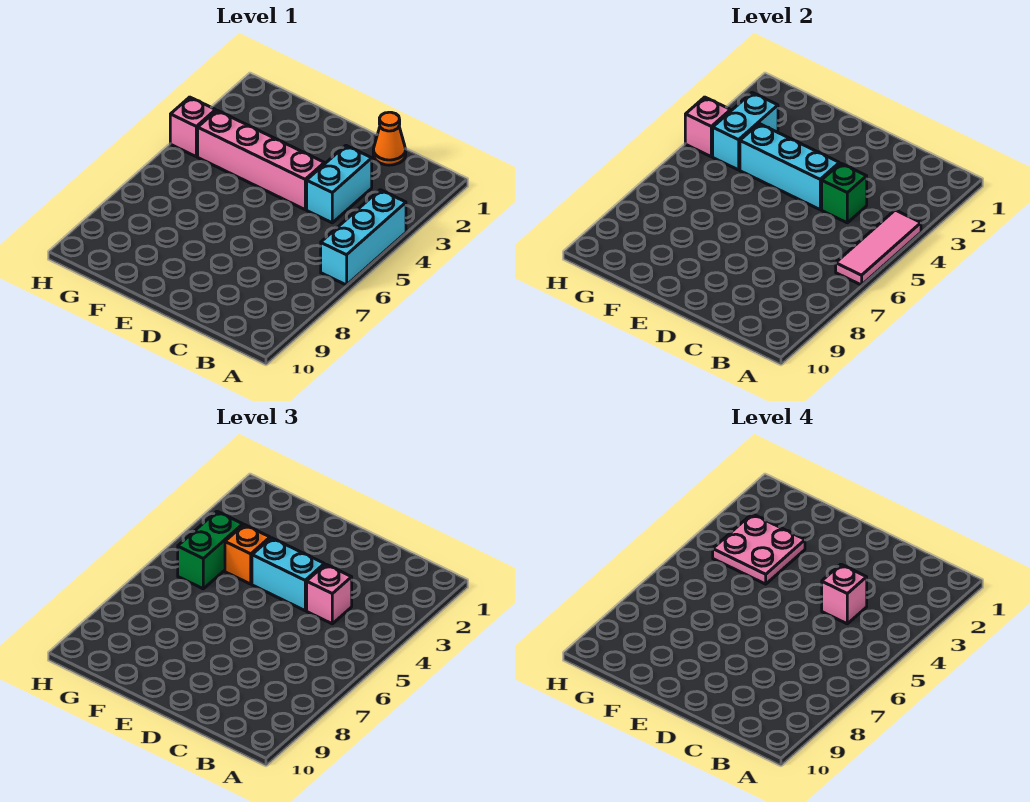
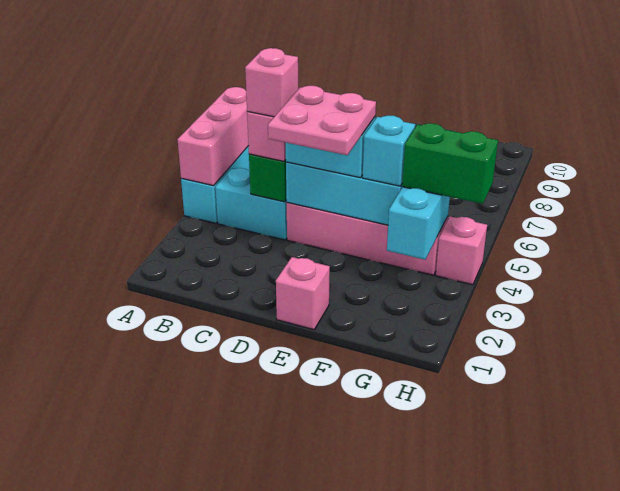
pink 1x3 tile [836,210,921,285] -> pink 1x3 brick [177,87,249,186]
orange 1x1 cone [373,112,406,165] -> none
cyan 1x2 brick [307,146,372,223] -> cyan 1x2 brick turned to [215,168,287,240]
pink 2x2 plate [713,514,805,584] -> pink 2x2 plate moved to [268,86,376,155]
orange 1x1 brick [225,525,270,584] -> cyan 1x1 brick [363,115,415,186]
green 1x2 brick [178,511,243,589] -> green 1x2 brick turned to [402,123,498,204]
pink 1x1 brick [685,97,731,157] -> pink 1x1 brick moved to [276,257,330,330]

